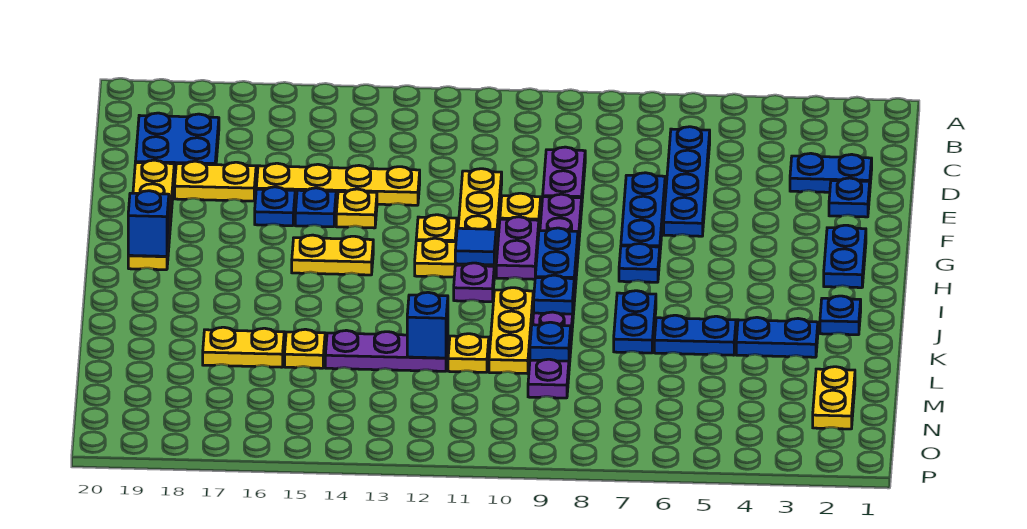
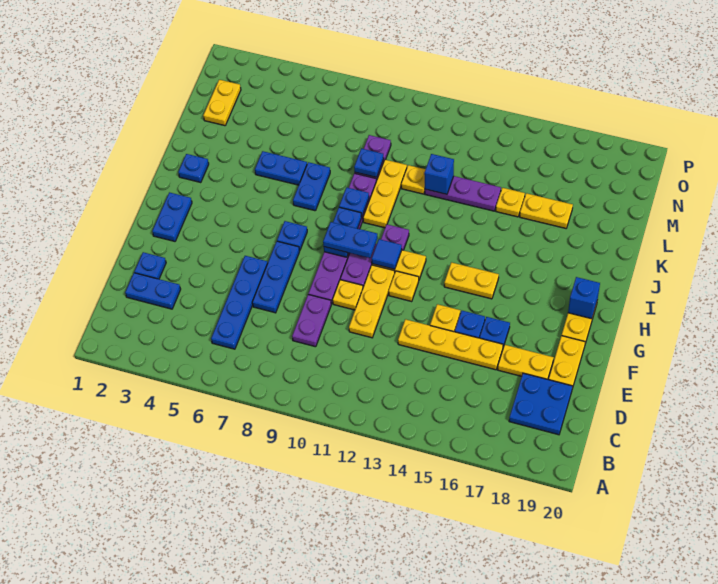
blue 1x2 plate [736,317,818,357] -> blue 1x2 plate moved to [323,222,378,258]

